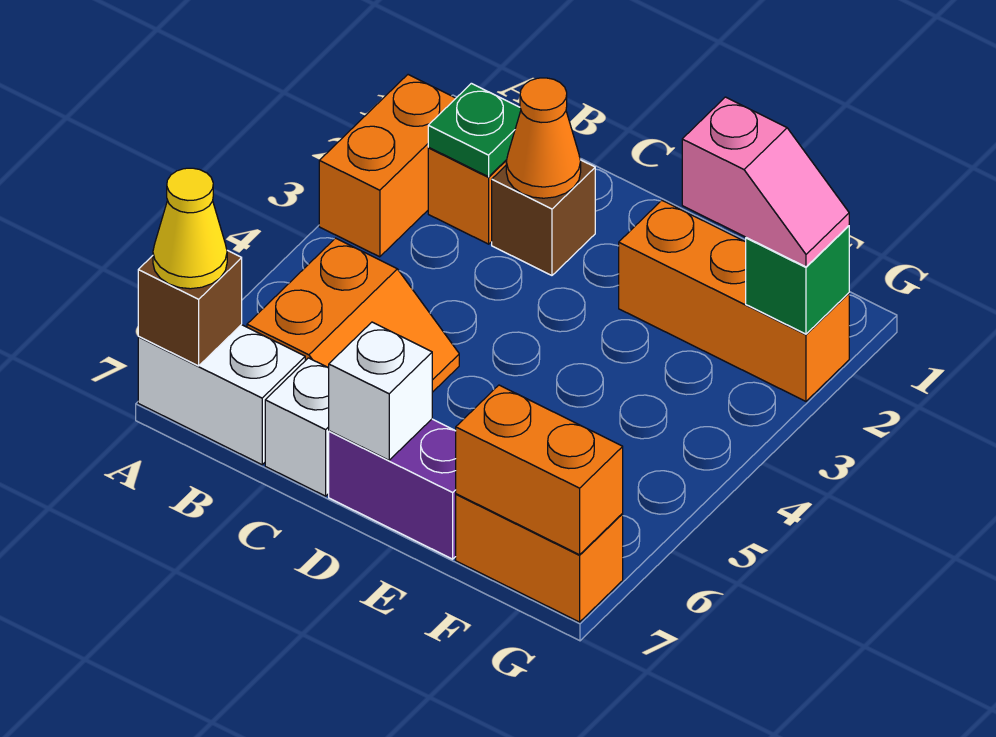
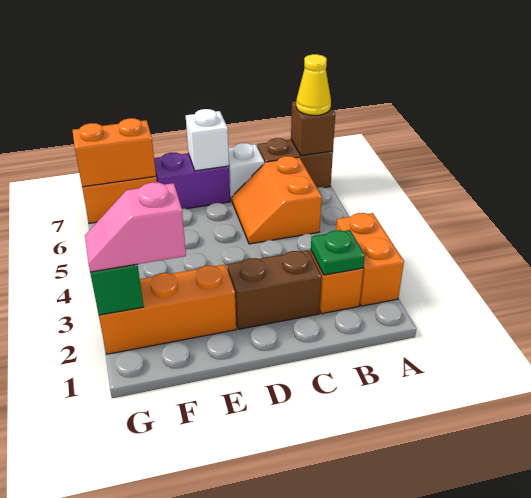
white 1x2 brick [138,325,305,465] -> brown 1x2 brick [257,138,333,188]
brown 1x1 brick [492,160,595,275] -> brown 1x2 brick [228,250,322,329]
orange 1x1 cone [506,78,581,198] -> none

